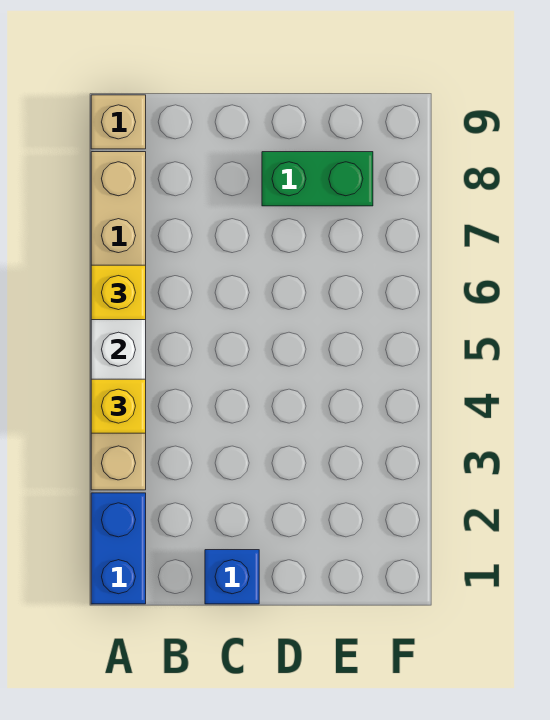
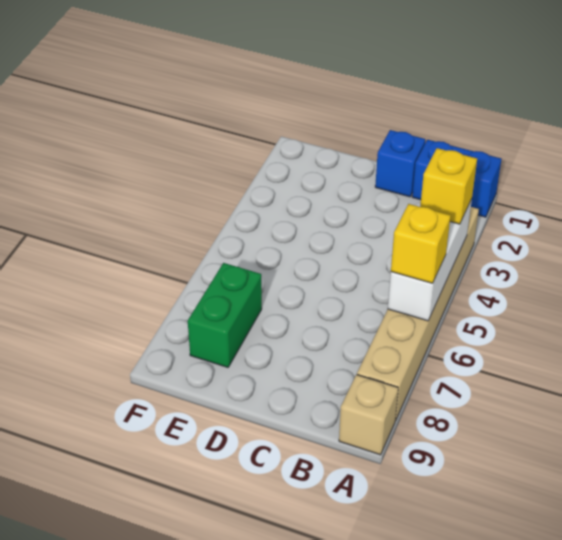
blue 1x2 brick [91,493,146,604] -> blue 1x2 brick turned to [412,140,501,217]
green 1x2 brick [262,152,373,206] -> green 1x2 brick turned to [188,263,262,367]

